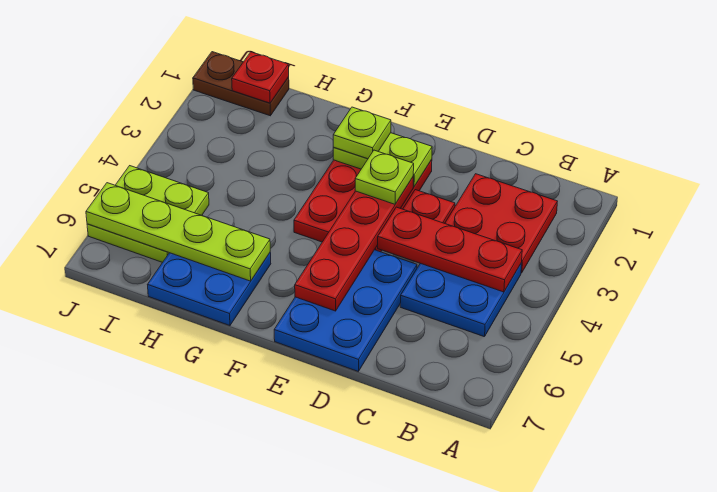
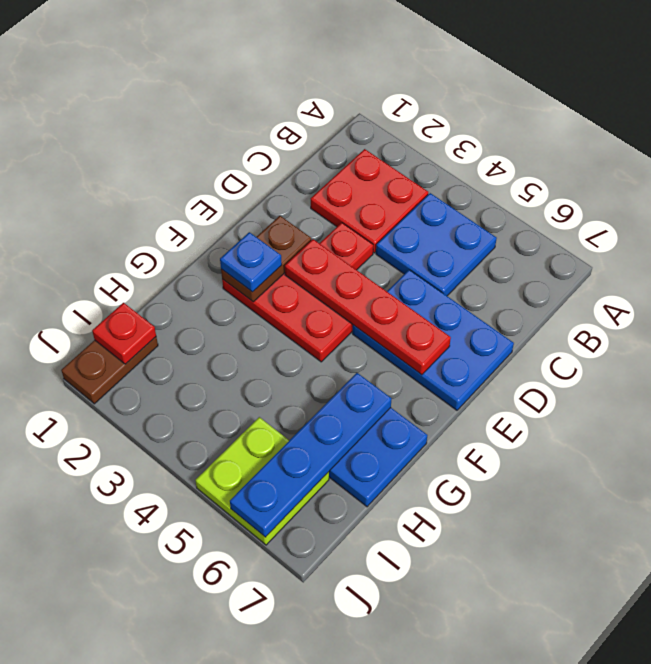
red 1x3 plate [377,207,522,292] -> none
lime 1x2 plate [333,133,432,187] -> brown 1x2 plate [221,216,311,302]
lime 1x1 plate [355,150,414,204] -> none
lime 1x1 plate [333,107,391,159] -> blue 1x1 plate [220,232,282,292]
lime 1x4 plate [86,183,270,281] -> blue 1x4 plate [230,373,391,537]

